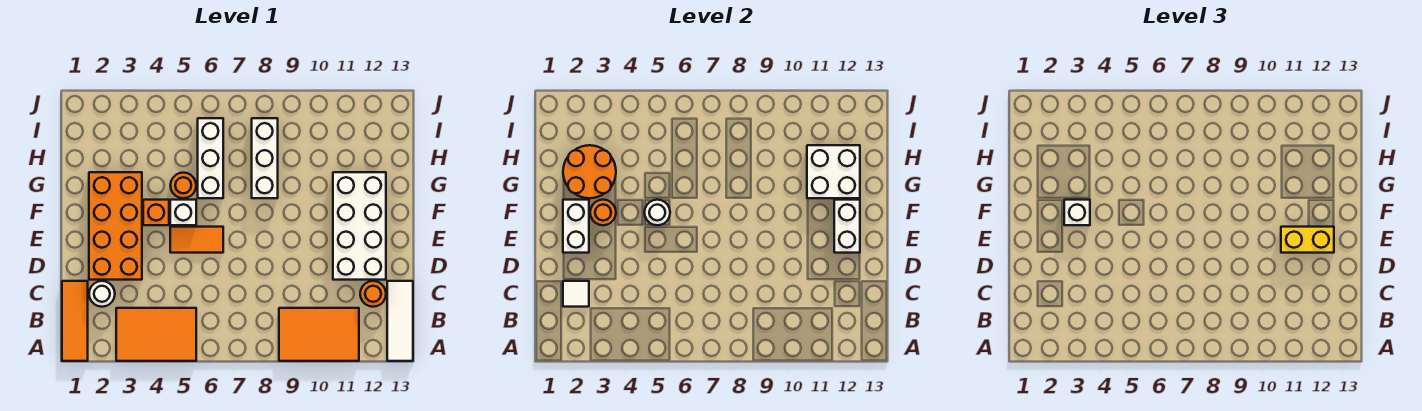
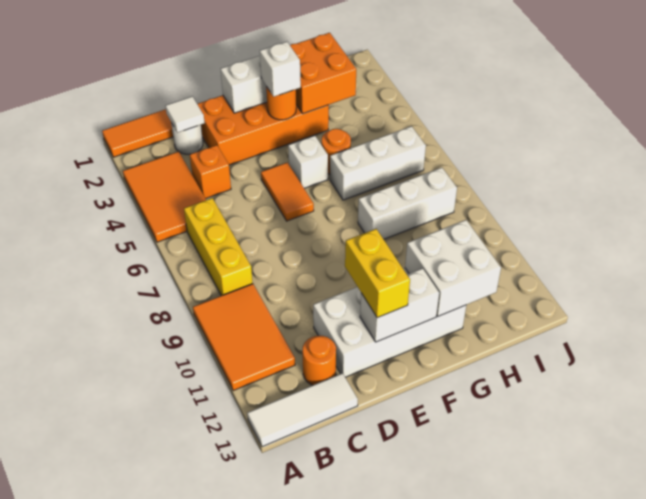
none -> yellow 1x3 brick [184,198,253,296]
orange 1x1 brick [143,200,169,225] -> orange 1x1 brick moved to [190,145,231,199]
white 1x1 round brick [644,200,670,225] -> none
orange 2x2 round brick [563,145,616,198] -> orange 2x2 brick [290,33,356,114]

